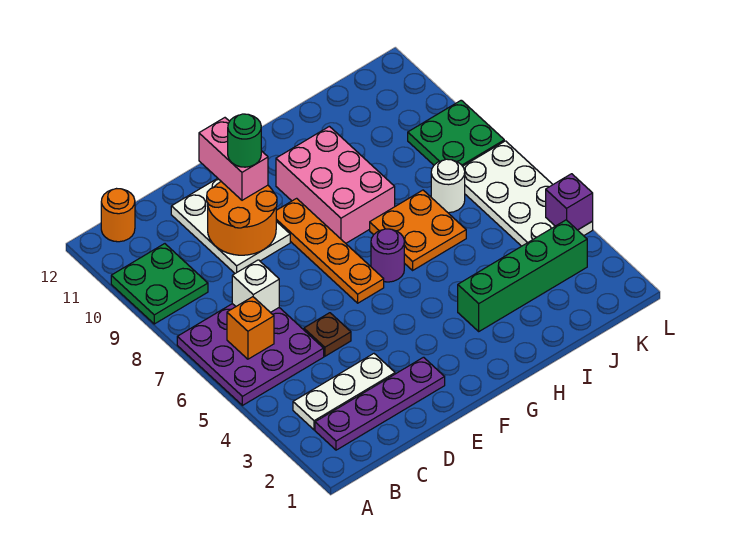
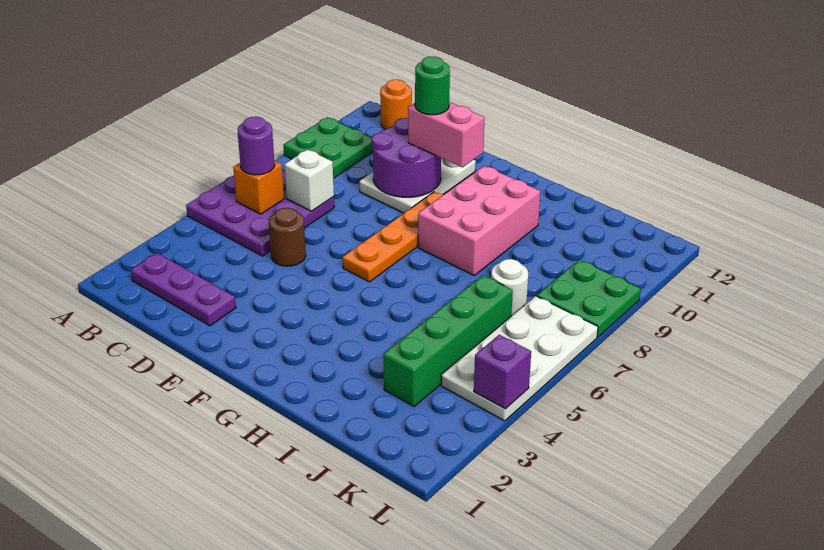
purple 1x4 plate [315,357,445,450] -> purple 1x3 plate [131,253,236,326]
white 1x3 plate [293,354,395,430] -> none
brown 1x1 plate [304,313,351,356] -> brown 1x1 round brick [269,208,306,266]
orange 2x2 round brick [207,182,277,255] -> purple 2x2 round brick [372,118,441,197]
pink 1x2 brick [199,118,268,200] -> pink 1x2 brick turned to [408,102,485,167]
purple 1x1 round brick [371,229,404,282] -> purple 1x1 round brick moved to [238,117,275,175]
green 1x4 brick [458,220,587,331] -> green 1x4 brick turned to [383,275,513,407]
orange 2x2 plate [370,190,466,270] -> none

